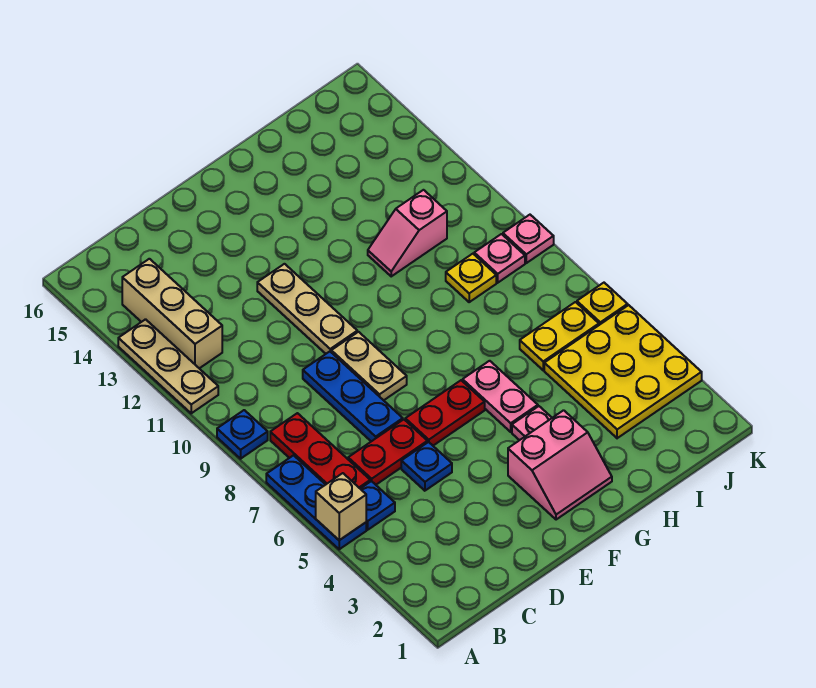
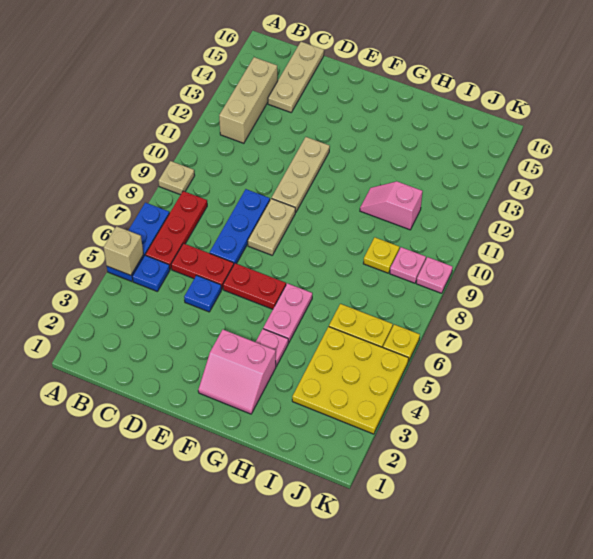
blue 1x1 plate [217,410,268,459] -> tan 1x1 plate [159,161,195,195]
tan 1x3 plate [118,319,218,413] -> tan 1x3 plate moved to [268,42,324,112]

